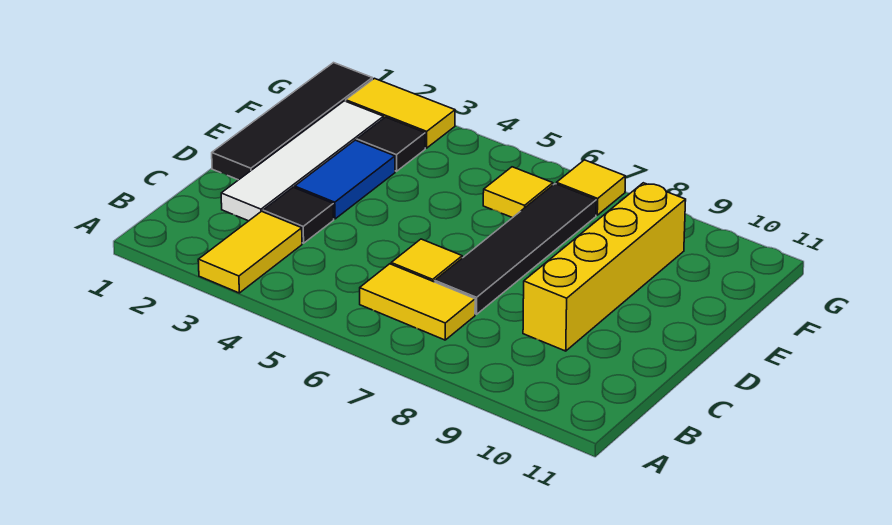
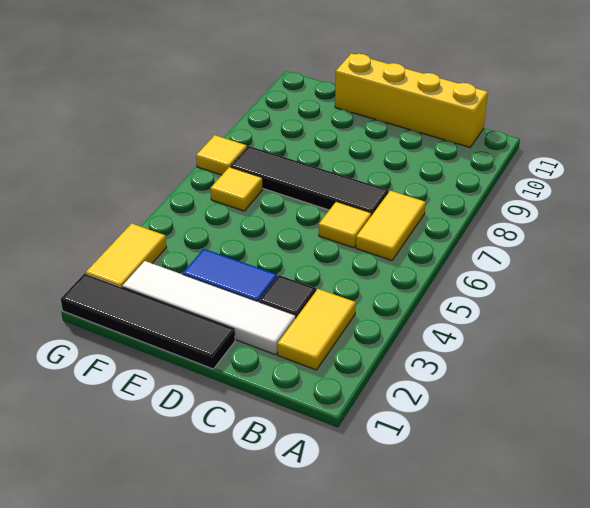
yellow 1x2 tile [198,211,302,293] -> yellow 1x2 tile turned to [278,289,356,370]
yellow 1x4 brick [523,183,686,351] -> yellow 1x4 brick moved to [335,53,488,147]
black 1x1 tile [357,117,425,171] -> none

